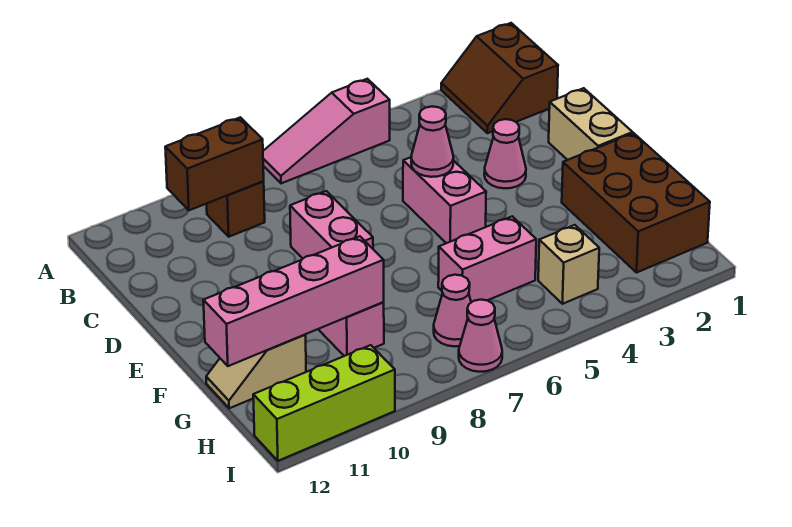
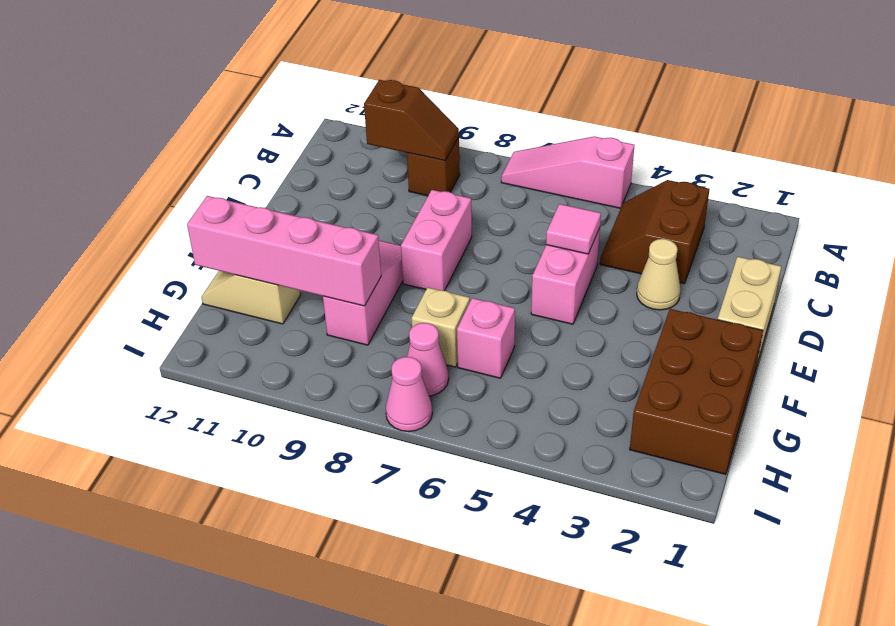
brown 2x2 slope [441,23,558,133] -> brown 2x2 slope moved to [600,180,709,284]
brown 1x2 brick [165,117,264,210] -> brown 1x2 slope [364,80,459,161]
pink 1x1 cone [484,119,526,188] -> tan 1x1 cone [637,239,681,310]
pink 1x1 cone [411,107,454,177] -> pink 1x1 tile [546,204,601,254]
pink 1x2 brick [438,216,536,302] -> pink 1x1 brick [457,298,515,378]
tan 1x1 brick [538,225,599,304] -> tan 1x1 brick moved to [412,287,470,367]
lime 1x3 brick [253,345,395,461] -> none

